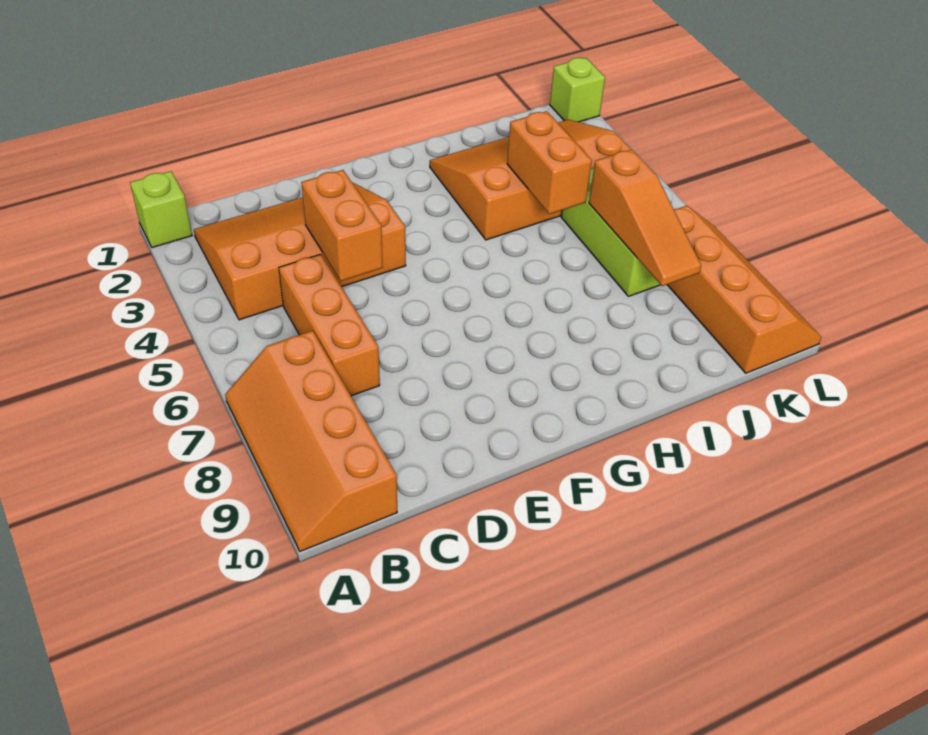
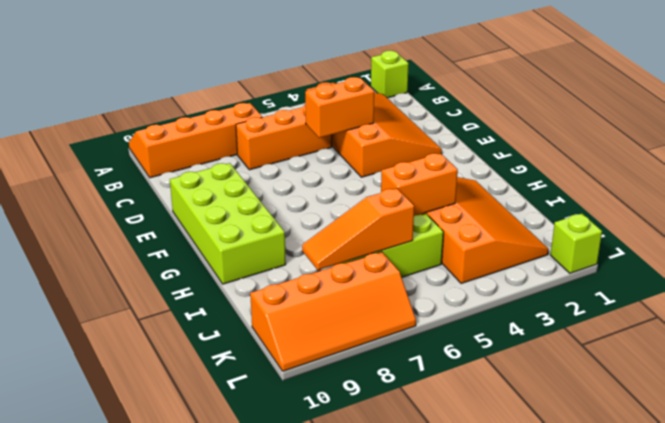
none -> lime 2x4 brick [170,163,286,284]

